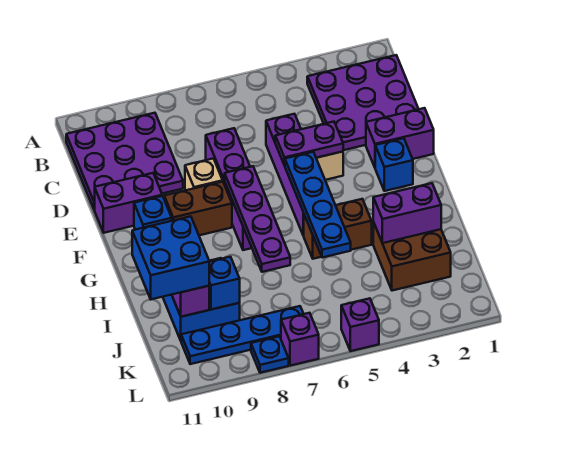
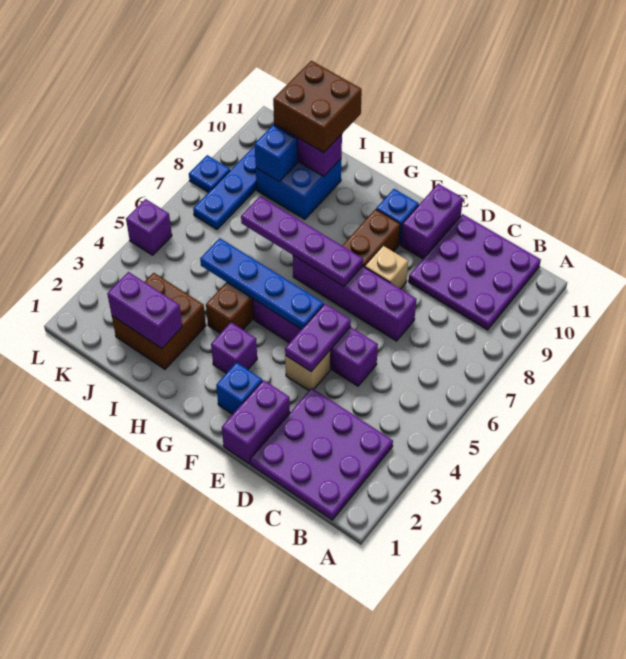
purple 1x2 brick [373,183,441,243] -> purple 1x2 brick turned to [107,272,182,348]
blue 2x2 brick [132,216,209,299] -> brown 2x2 brick [273,61,362,153]
purple 1x1 brick [281,313,319,366] -> purple 1x1 brick moved to [211,322,257,373]

